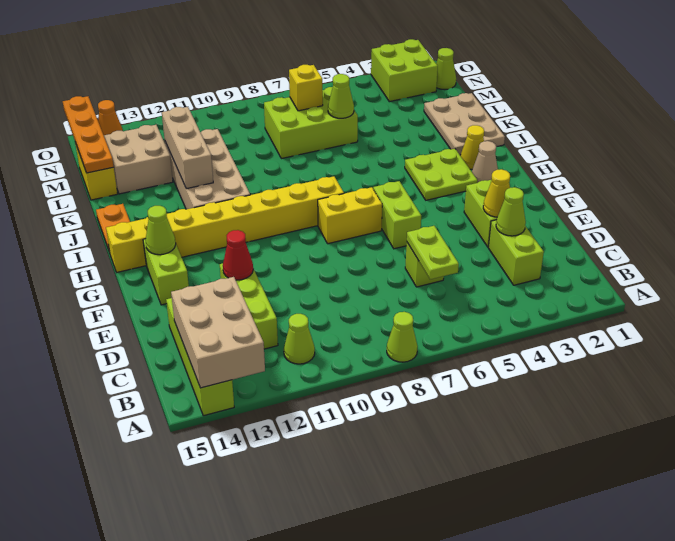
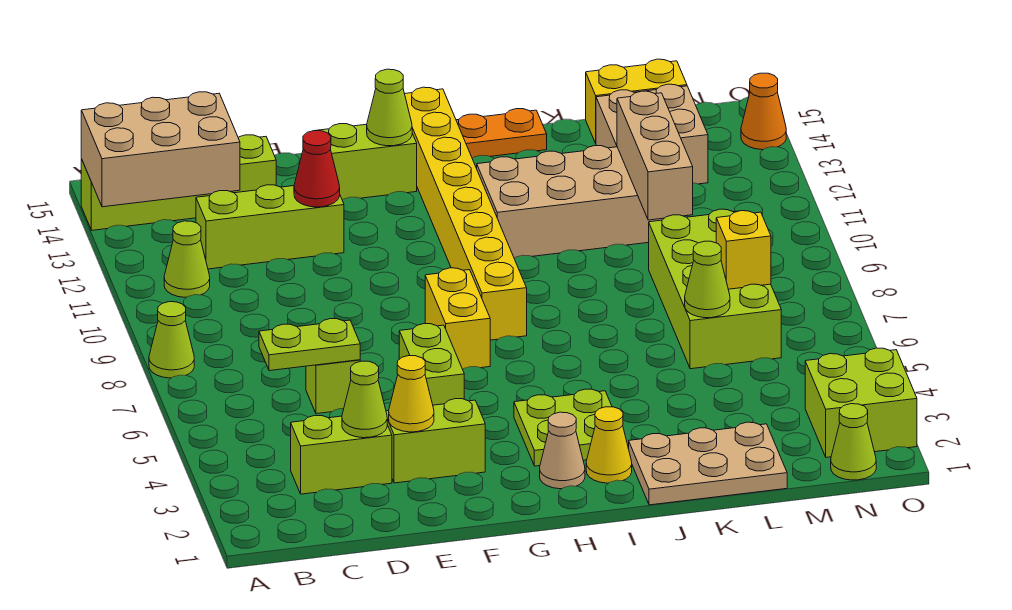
lime 1x2 brick [373,181,421,249] -> lime 1x2 brick turned to [399,324,464,405]
tan 1x3 brick [162,107,213,189] -> tan 1x3 brick turned to [617,91,693,220]
lime 2x3 brick [264,87,358,159] -> lime 2x4 brick [649,209,781,369]
orange 1x4 plate [63,96,114,173] -> none

